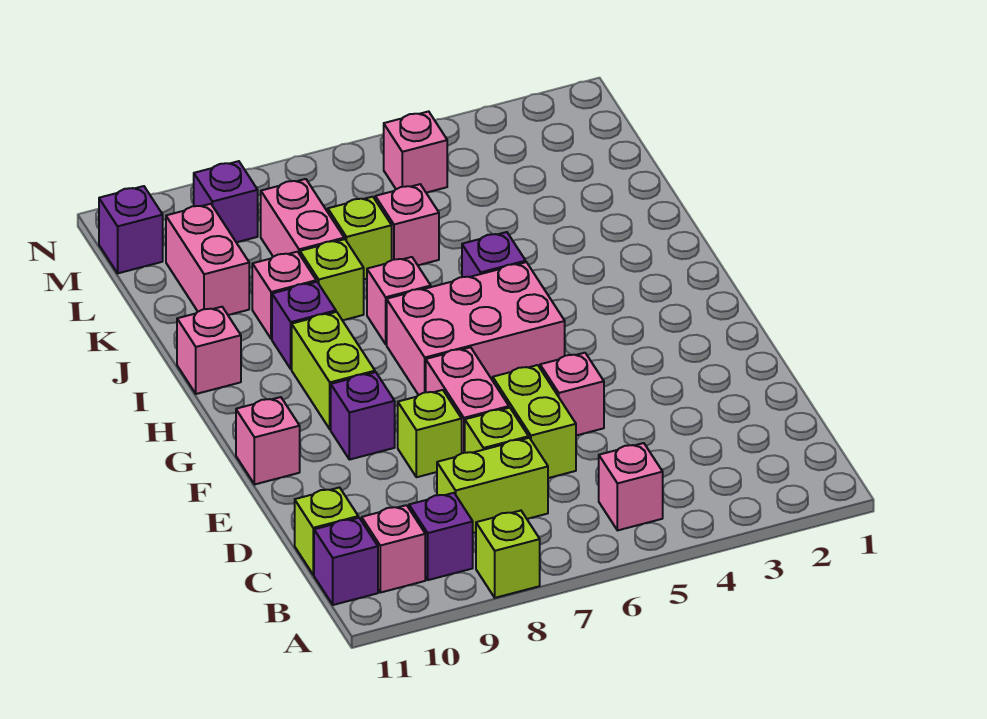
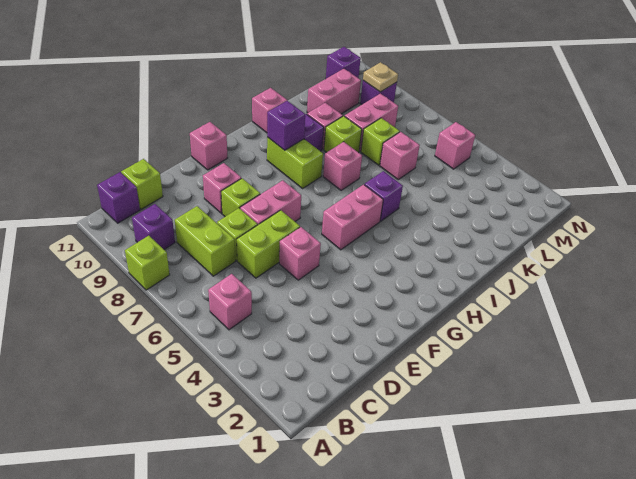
pink 1x1 brick [362,505,425,593] -> pink 1x1 brick moved to [203,163,241,213]
purple 1x1 brick [331,372,395,460] -> purple 1x1 brick moved to [267,101,305,150]
pink 2x3 brick [387,262,565,395] -> pink 1x2 brick [322,184,383,250]
lime 1x2 brick [292,312,375,429] -> lime 1x2 brick turned to [267,137,323,188]
none -> tan 1x1 plate [363,62,398,92]

